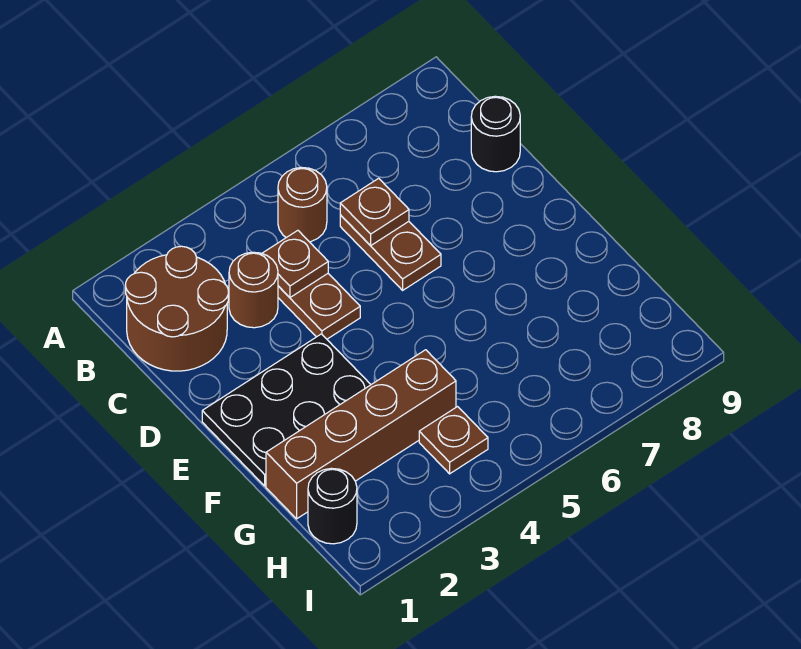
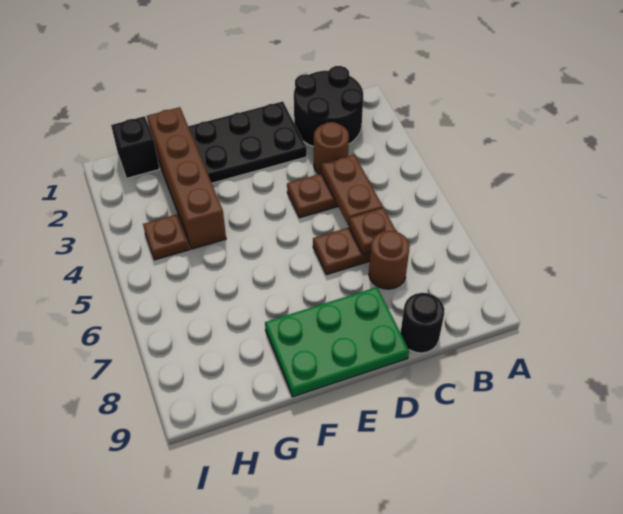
brown 2x2 round brick [126,246,228,371] -> black 2x2 round brick [294,66,363,147]
brown 1x1 round brick [278,168,327,242] -> brown 1x1 round brick moved to [369,231,410,289]
brown 1x1 plate [262,230,328,297] -> brown 1x2 plate [322,155,383,226]
none -> green 2x3 plate [265,287,409,397]
black 2x3 plate [202,334,371,486] -> black 2x3 plate turned to [188,101,307,183]
black 1x1 round brick [308,468,357,544] -> black 1x1 brick [111,116,160,178]

